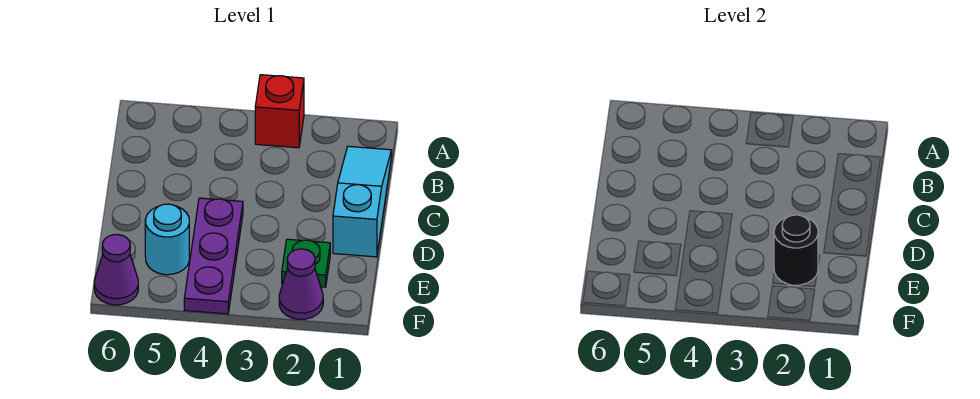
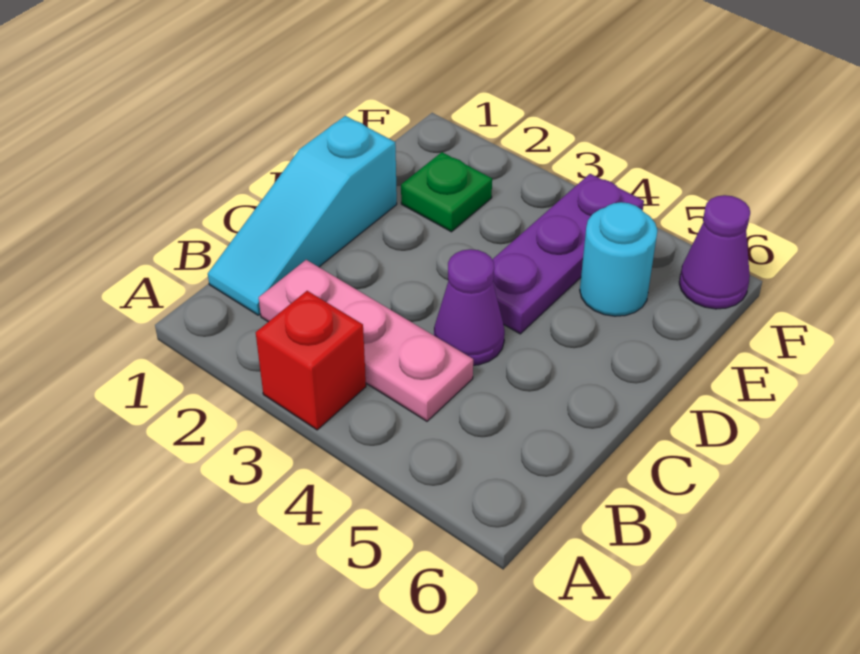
none -> pink 1x3 plate [259,260,473,421]
black 1x1 round brick [774,215,818,285] -> none
purple 1x1 cone [279,249,323,319] -> purple 1x1 cone moved to [434,249,505,365]

